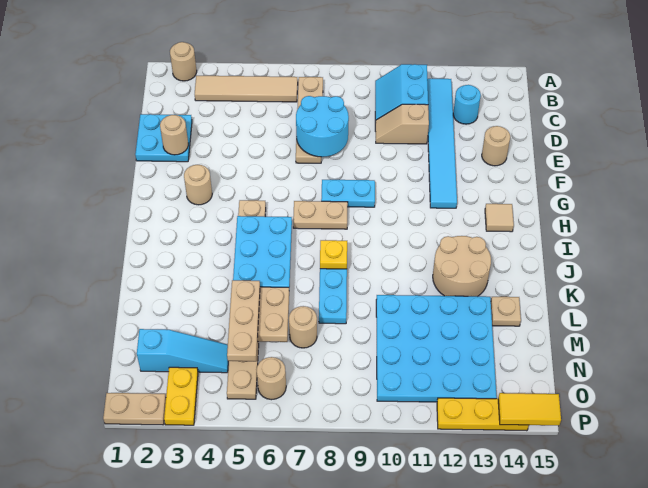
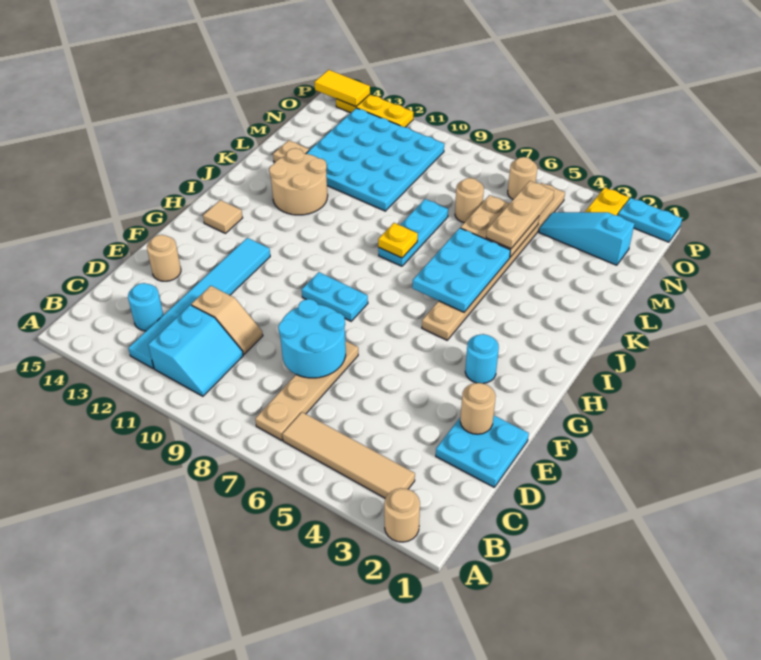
tan 1x1 round brick [184,165,212,205] -> cyan 1x1 round brick [465,334,499,383]
tan 1x2 plate [293,201,348,229] -> none
tan 1x2 plate [103,393,166,425] -> cyan 1x2 plate [618,198,682,242]

